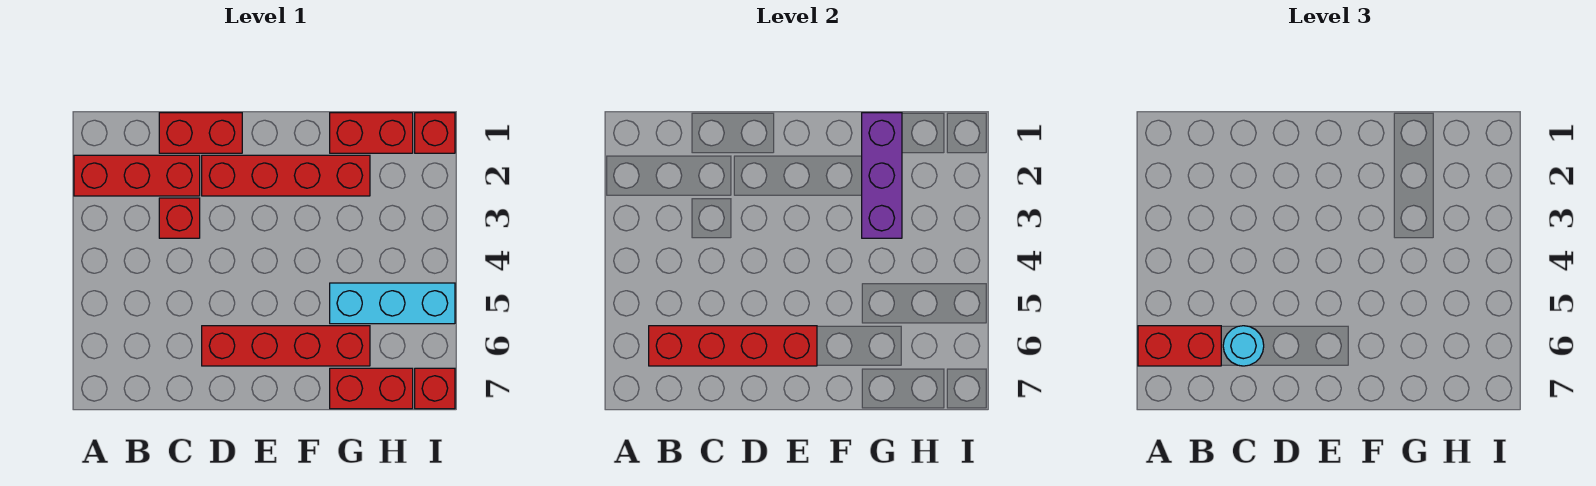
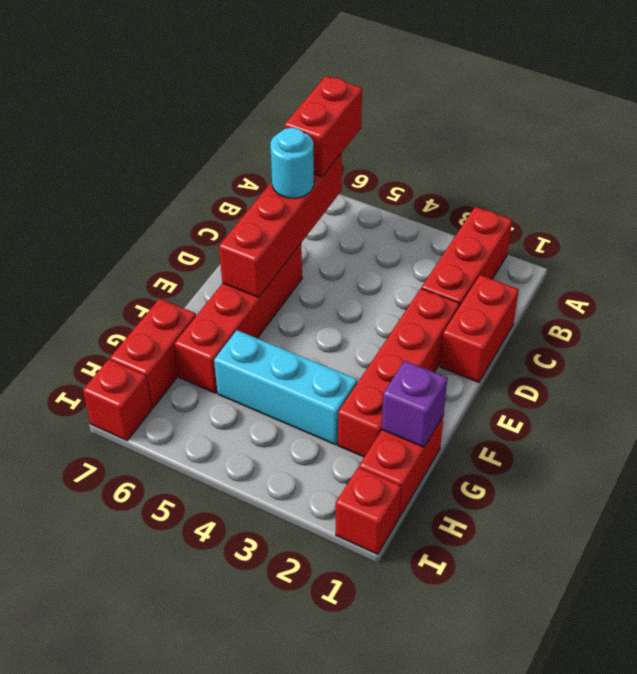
red 1x1 brick [159,198,200,238] -> none
purple 1x3 brick [862,113,902,238] -> purple 1x1 brick [382,361,447,447]
cyan 1x3 brick [330,283,455,324] -> cyan 1x3 brick turned to [214,330,357,445]

